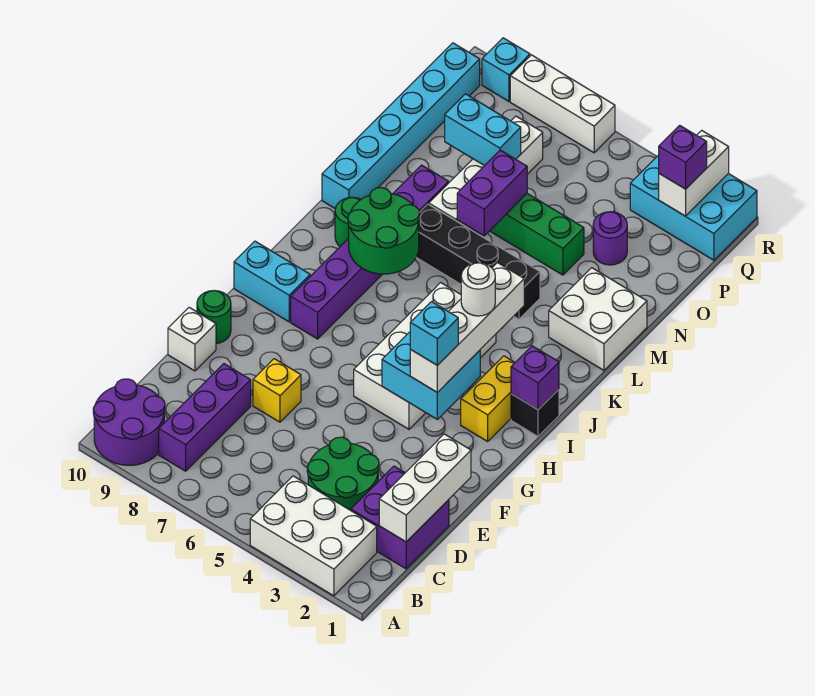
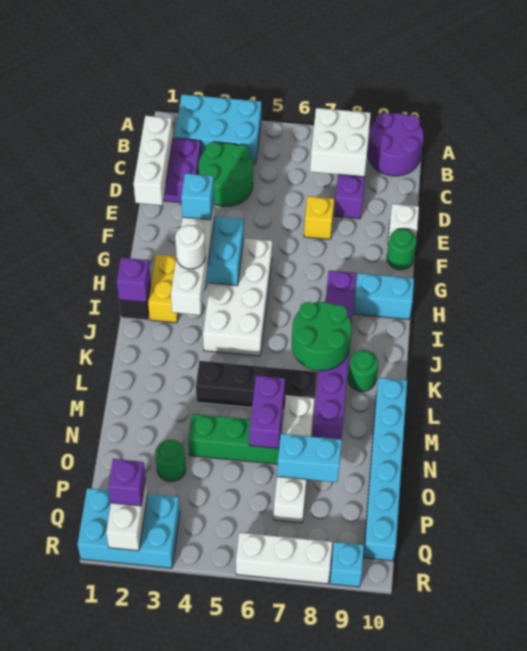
white 2x3 brick [250,476,377,596] -> cyan 2x3 brick [175,94,261,164]
white 2x2 brick [549,268,647,370] -> white 2x2 brick moved to [310,108,371,177]
purple 1x1 round brick [593,212,627,265] -> green 1x1 round brick [155,440,186,482]

